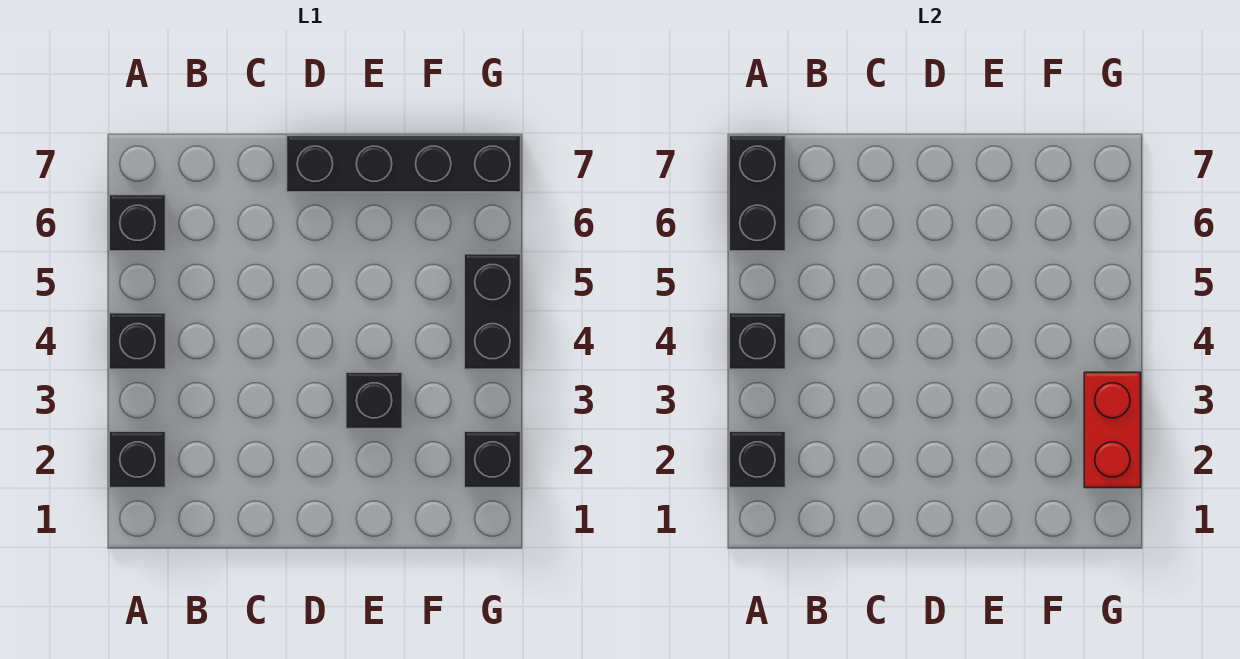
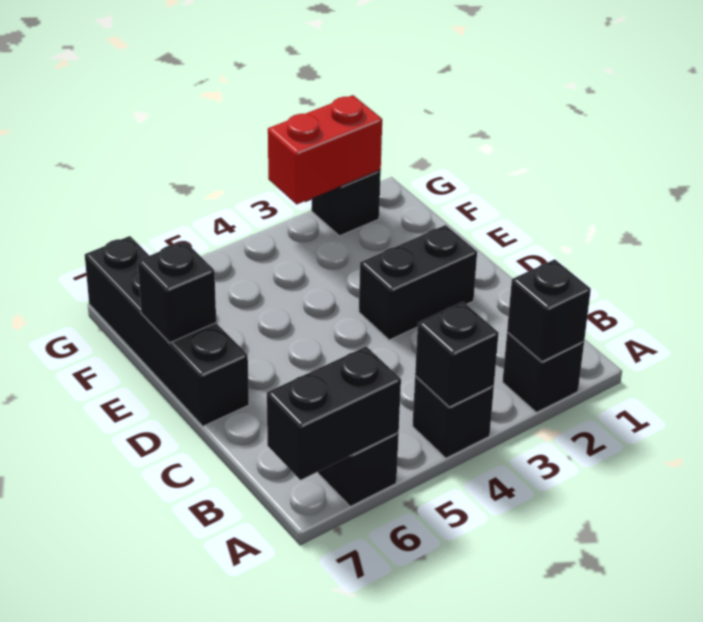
black 1x1 brick [346,372,402,429] -> black 1x1 brick moved to [138,241,216,343]
black 1x2 brick [464,254,521,369] -> black 1x2 brick moved to [359,225,477,340]

